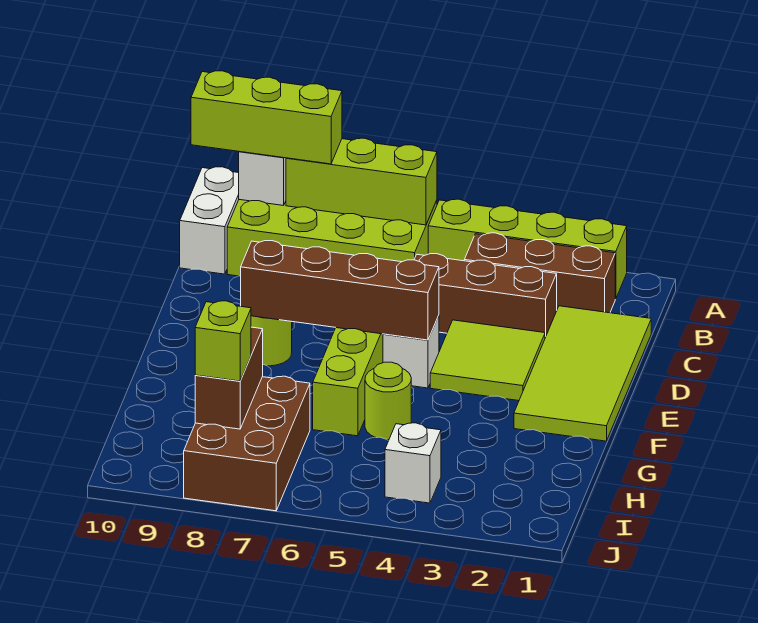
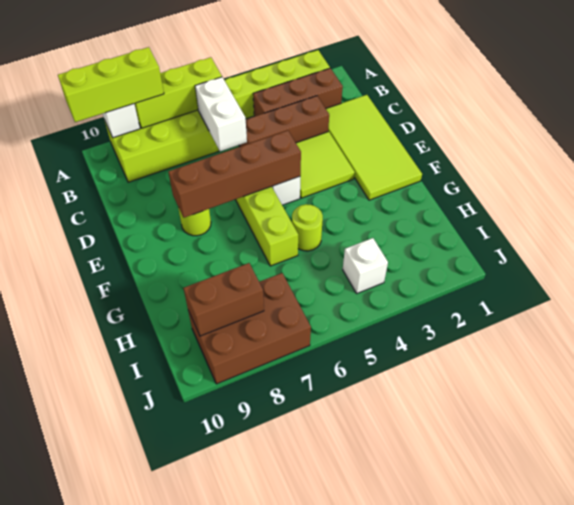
white 1x2 brick [180,167,239,274] -> white 1x2 brick moved to [195,77,247,151]
brown 2x3 brick [184,376,310,511] -> brown 2x3 brick turned to [188,273,311,384]
brown 1x2 brick [195,327,263,429] -> brown 1x2 brick turned to [184,263,264,336]
lime 1x1 brick [195,301,251,381] -> none

